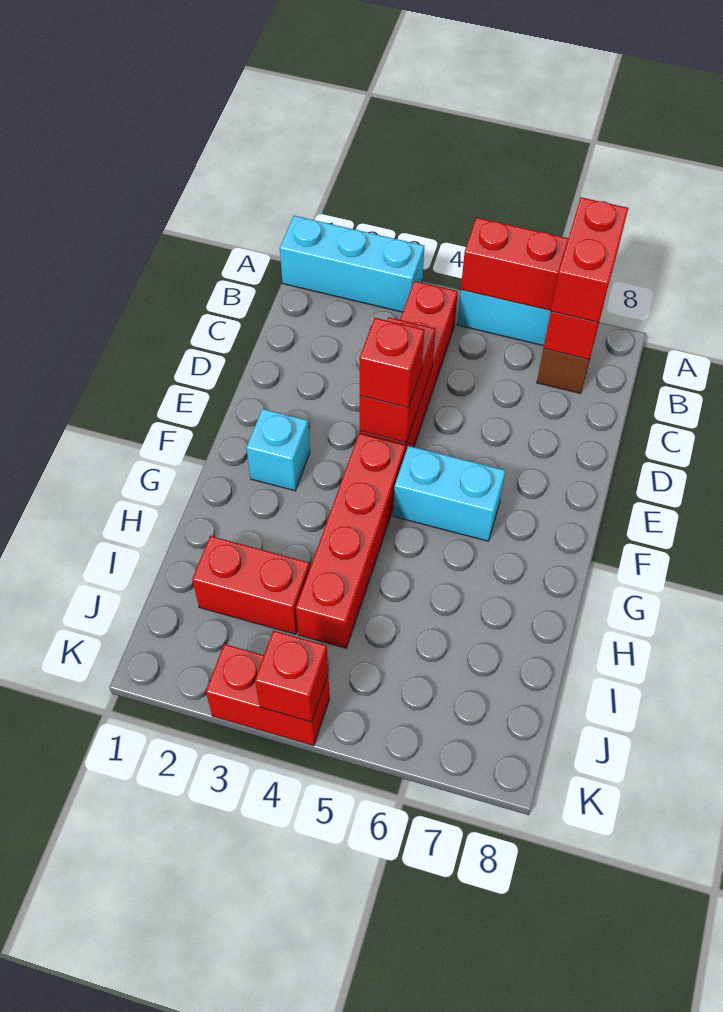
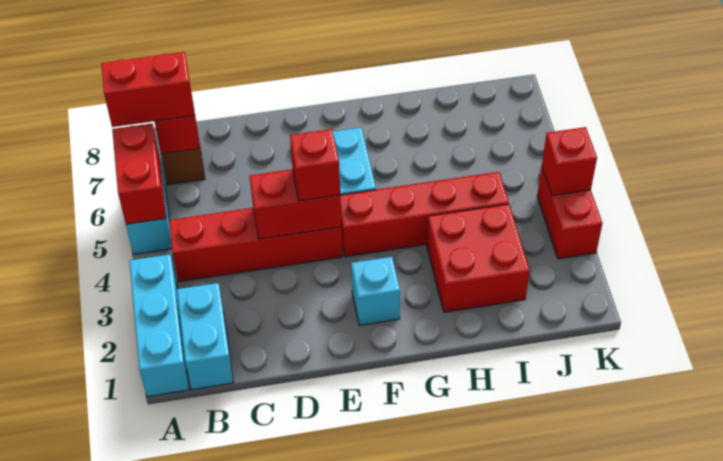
none -> cyan 1x2 brick [177,283,233,390]
red 1x2 brick [192,536,310,634] -> red 2x2 brick [427,204,530,312]

